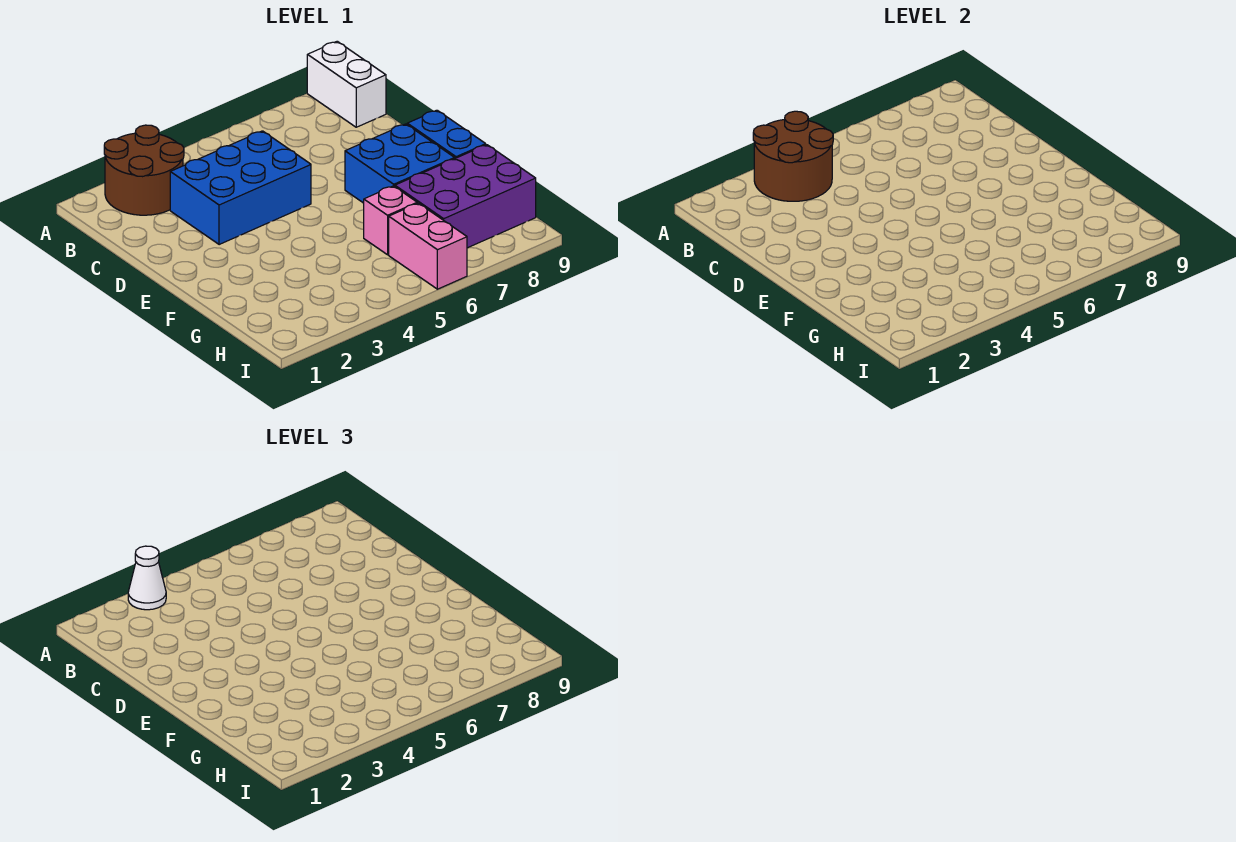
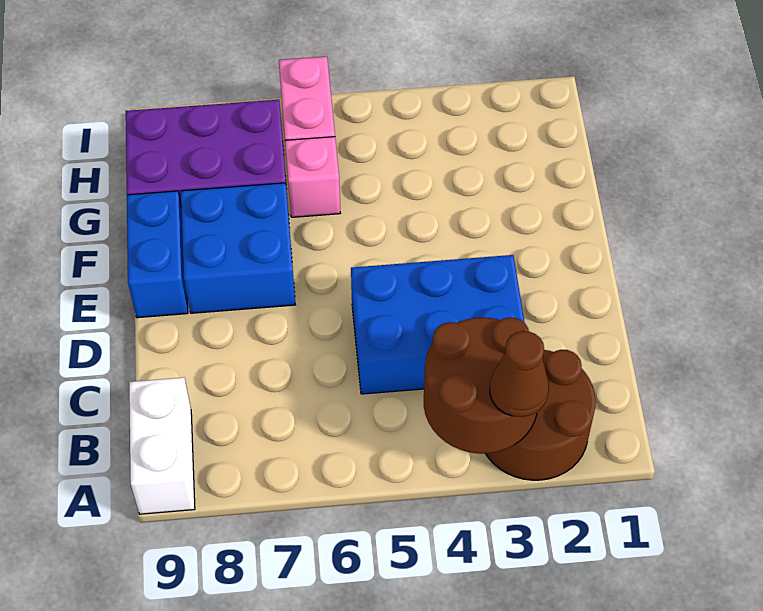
white 1x1 cone [128,546,166,610] -> brown 1x1 cone [490,331,549,417]

